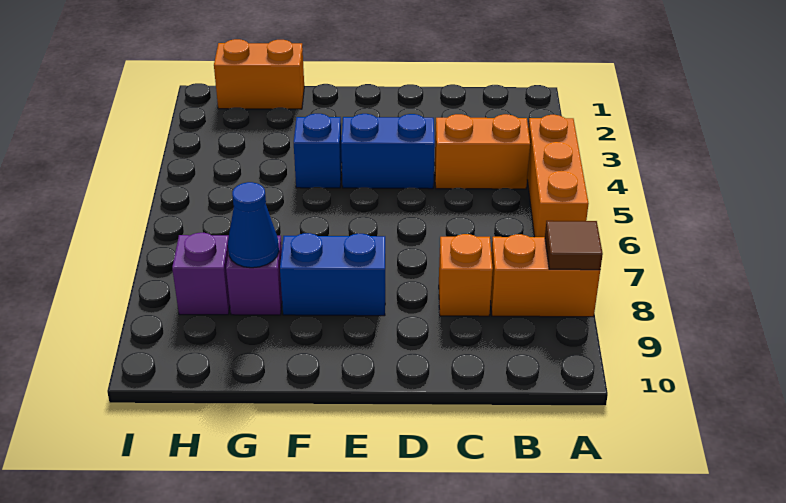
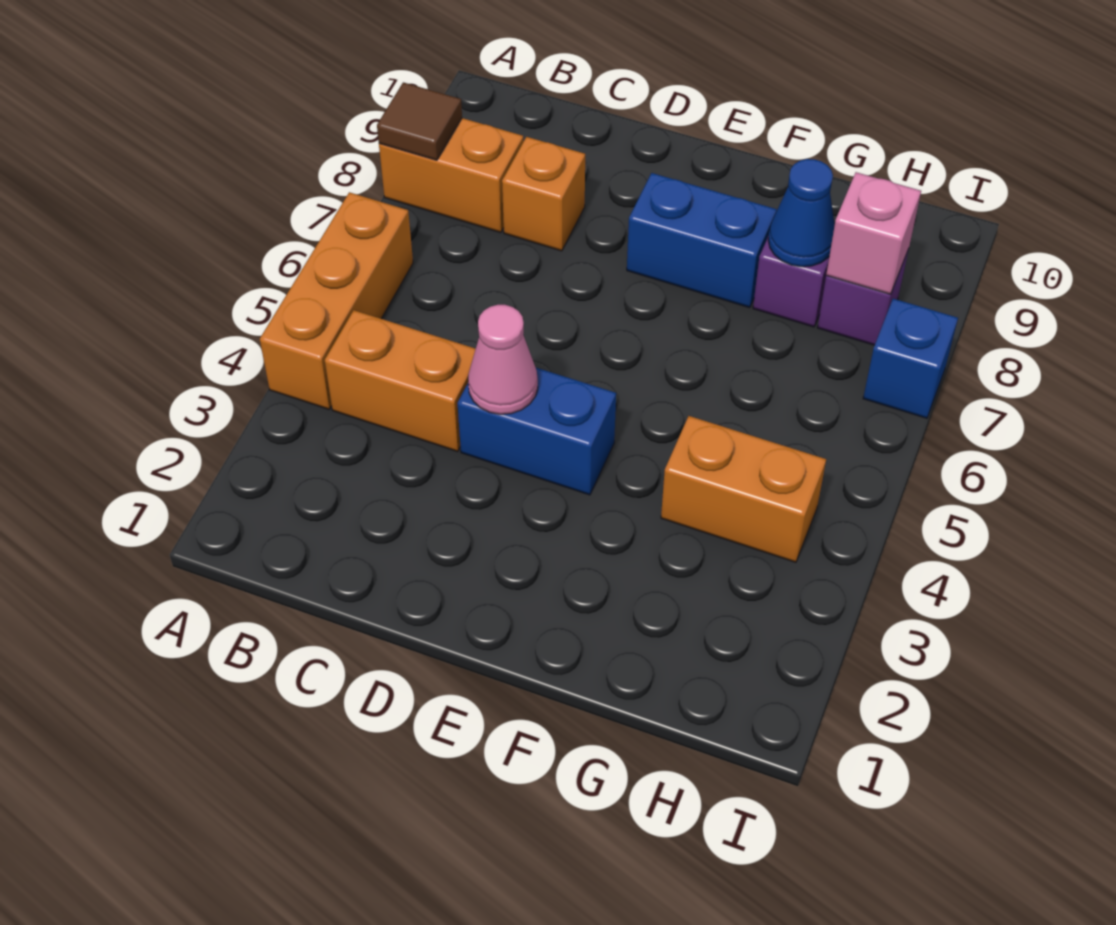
none -> pink 1x1 cone [468,305,538,414]
blue 1x1 brick [294,114,342,188] -> blue 1x1 brick moved to [863,299,958,418]
orange 1x2 brick [214,39,304,109] -> orange 1x2 brick moved to [661,416,826,562]
none -> pink 1x1 brick [826,172,921,294]

